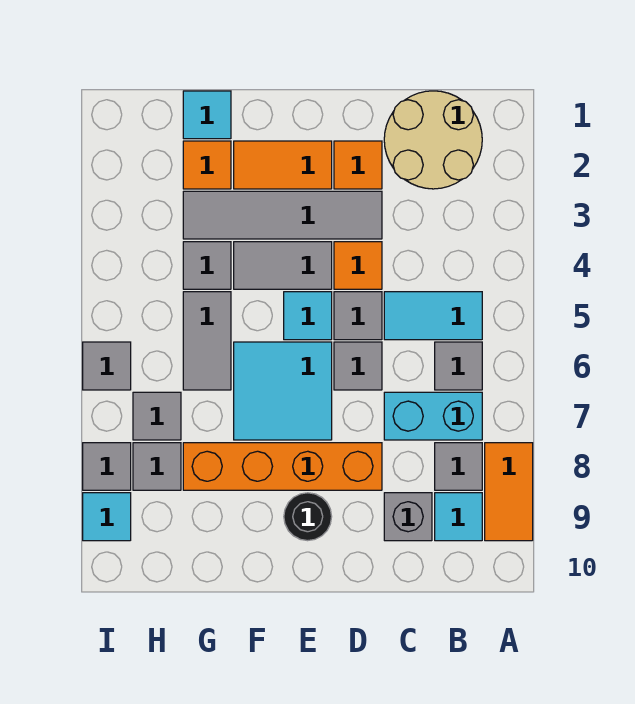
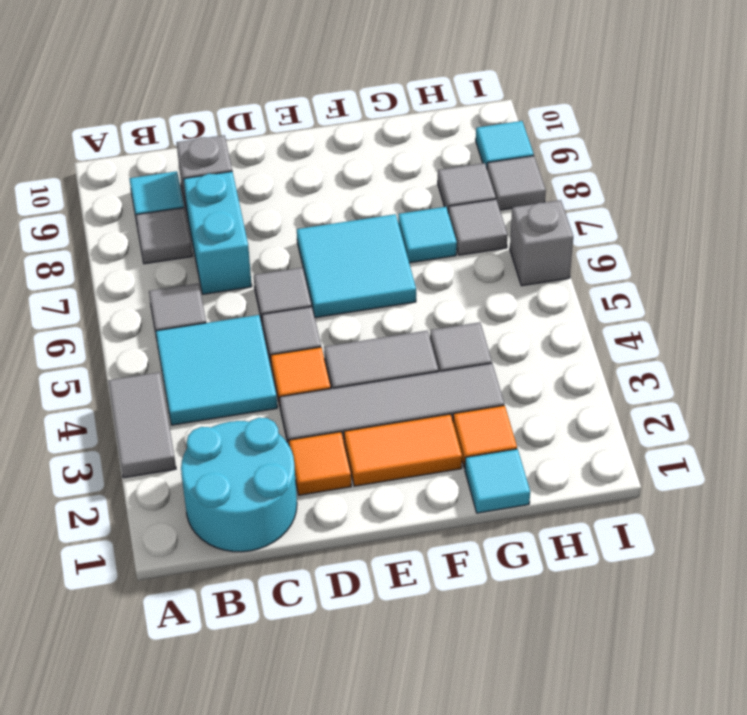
orange 1x2 tile [485,443,533,541] -> none
tan 2x2 round brick [384,91,482,189] -> cyan 2x2 round brick [181,418,297,552]
cyan 1x2 tile [384,292,482,340] -> cyan 2x2 tile [156,315,277,425]
cyan 1x2 brick [384,392,482,440] -> cyan 1x2 brick turned to [184,171,252,294]
orange 1x4 brick [183,443,382,490] -> none
cyan 1x1 tile [284,292,332,340] -> cyan 1x1 tile moved to [398,207,457,263]
black 1x1 round brick [284,493,332,541] -> none
grey 1x2 tile [183,292,231,390] -> grey 1x2 tile moved to [108,372,176,478]
grey 1x1 tile [83,342,131,390] -> grey 1x1 brick [510,200,573,286]

